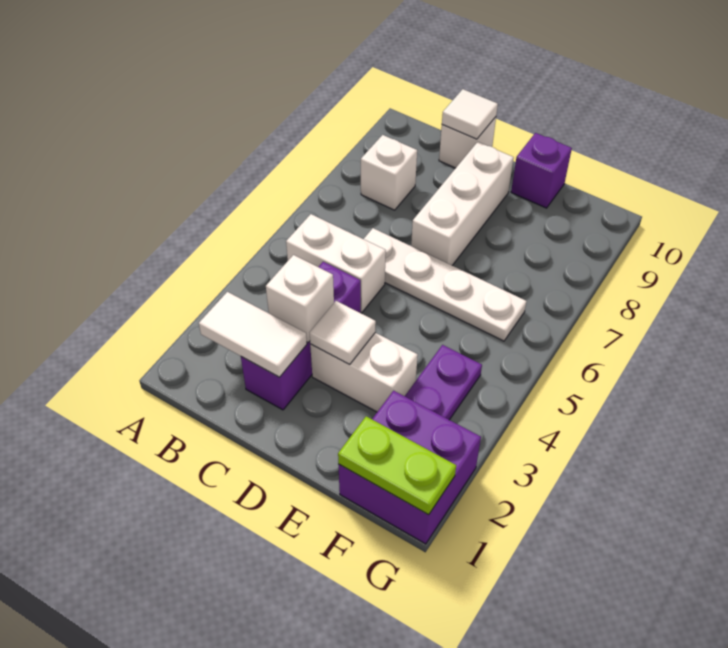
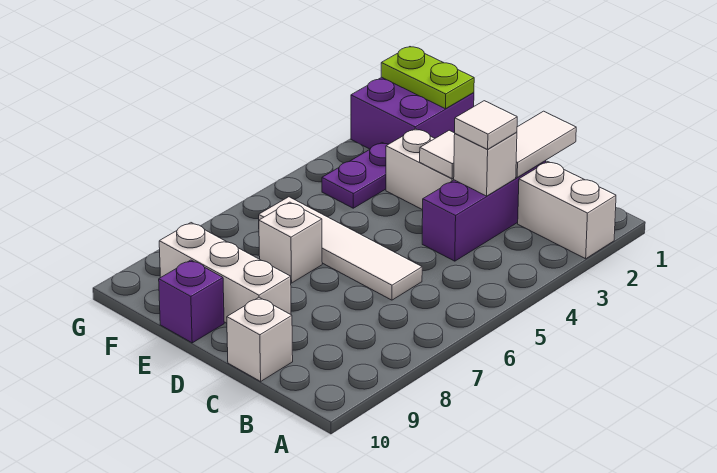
white 1x2 tile [199,292,307,377] -> white 1x2 tile turned to [516,111,576,177]
white 1x2 brick [286,214,386,313] -> white 1x2 brick moved to [518,162,616,259]
white 1x1 brick [361,135,417,210] -> white 1x1 brick moved to [259,202,322,283]
white 1x4 plate [364,228,526,341] -> white 1x4 tile [259,197,422,300]
white 1x1 tile [442,89,498,139] -> white 1x1 tile moved to [455,101,517,149]
white 1x3 brick [411,142,514,265] -> white 1x3 brick turned to [159,223,291,323]

